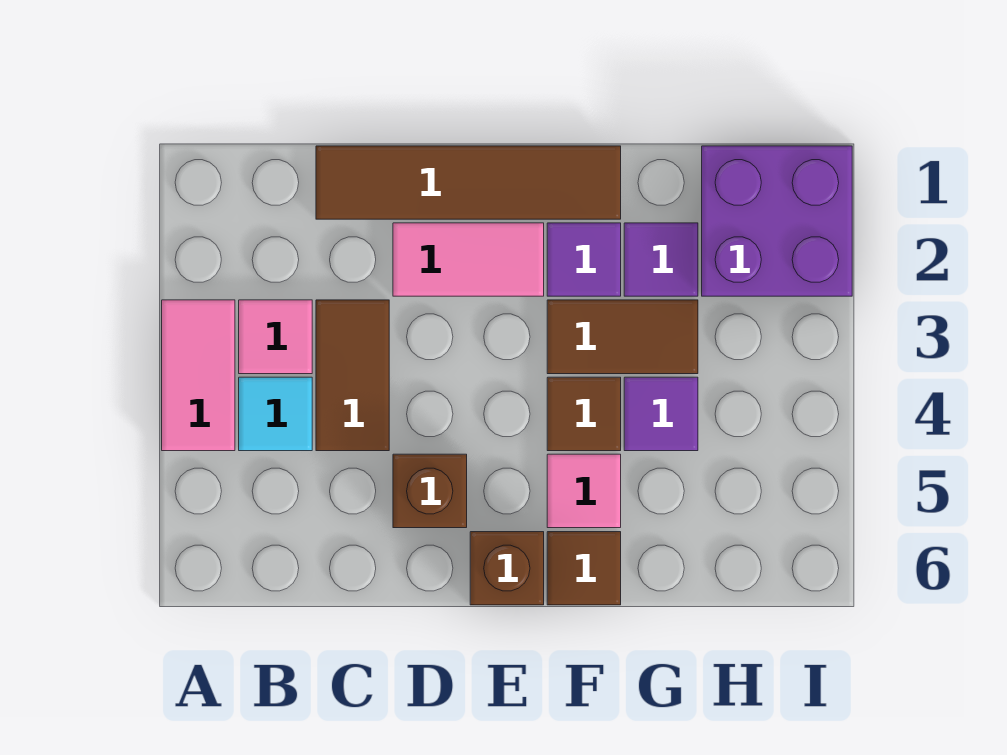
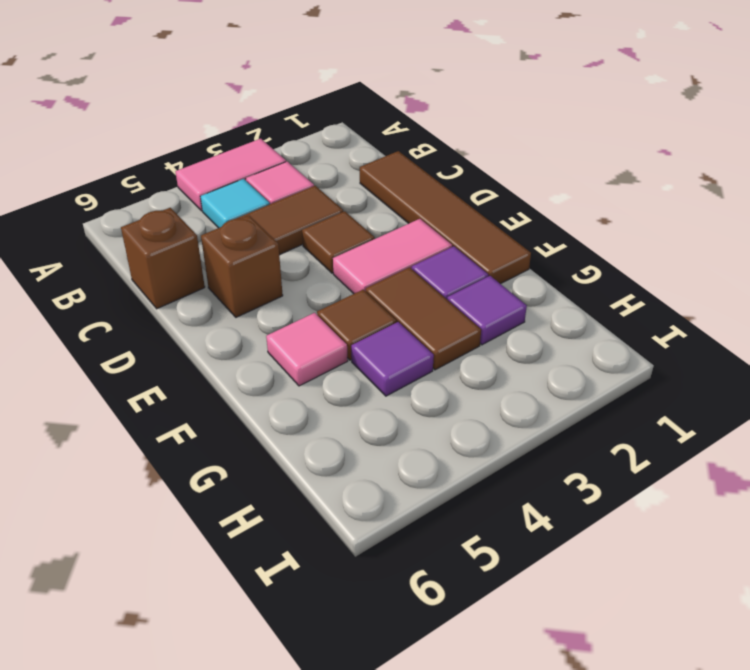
pink 1x2 tile [393,223,544,296] -> pink 1x2 tile turned to [333,219,452,294]
brown 1x1 brick [470,532,544,605] -> brown 1x1 brick moved to [121,208,205,309]
brown 1x1 tile [547,532,621,605] -> brown 1x1 tile moved to [302,211,375,273]
purple 2x2 brick [702,146,852,296] -> none

